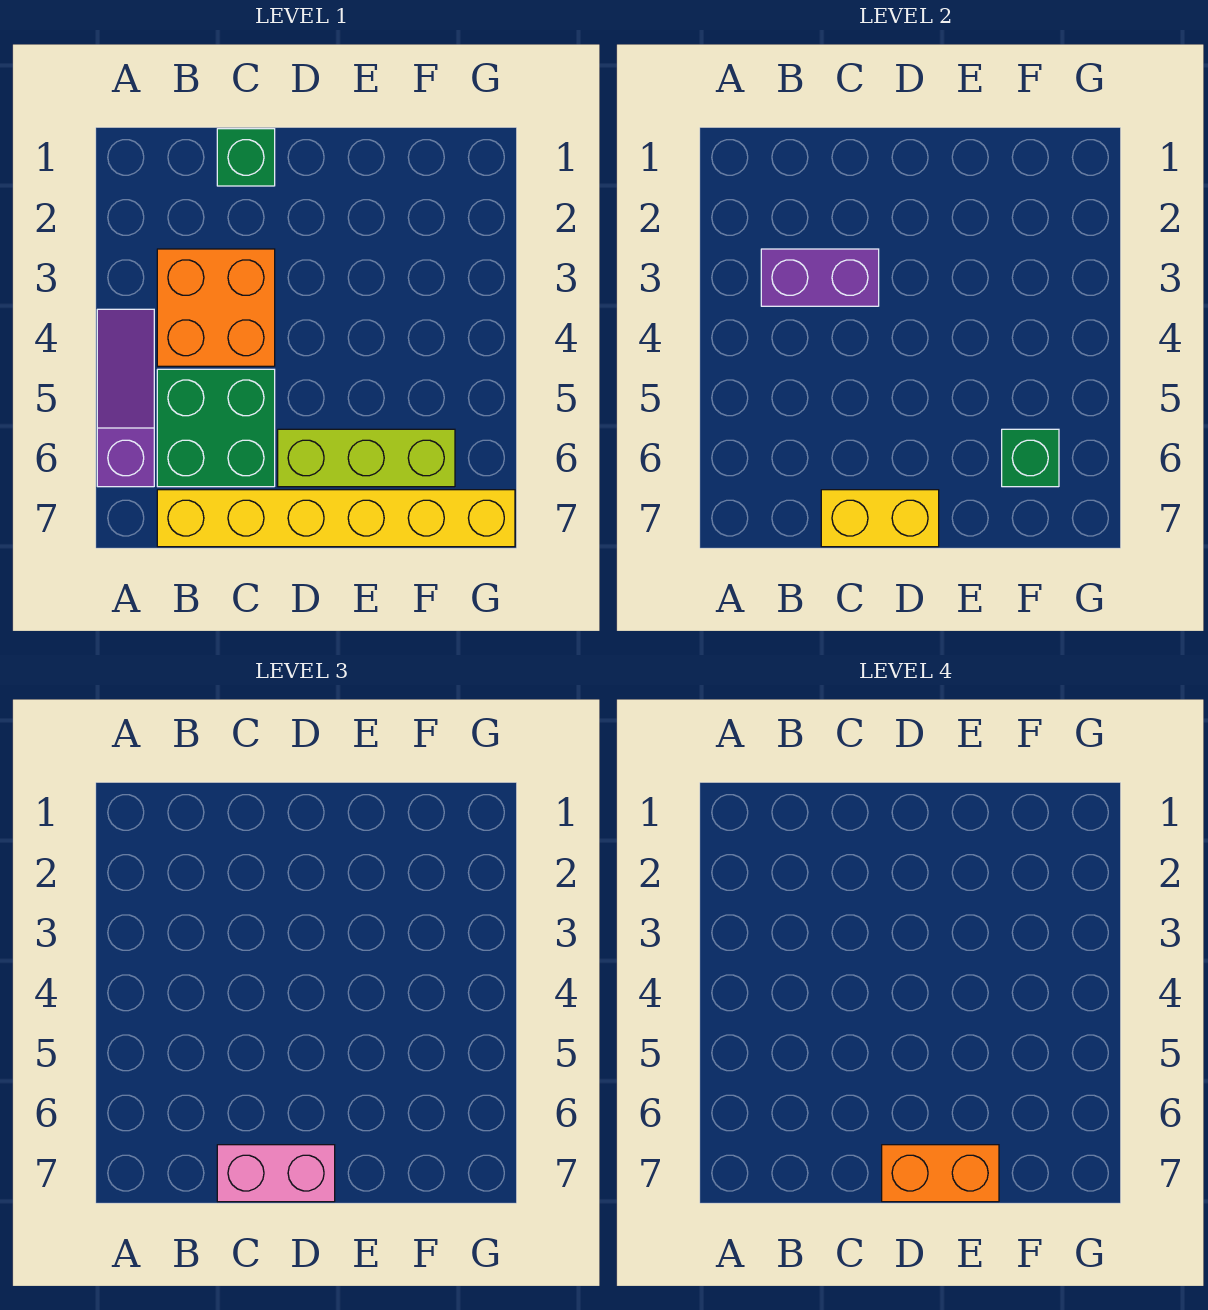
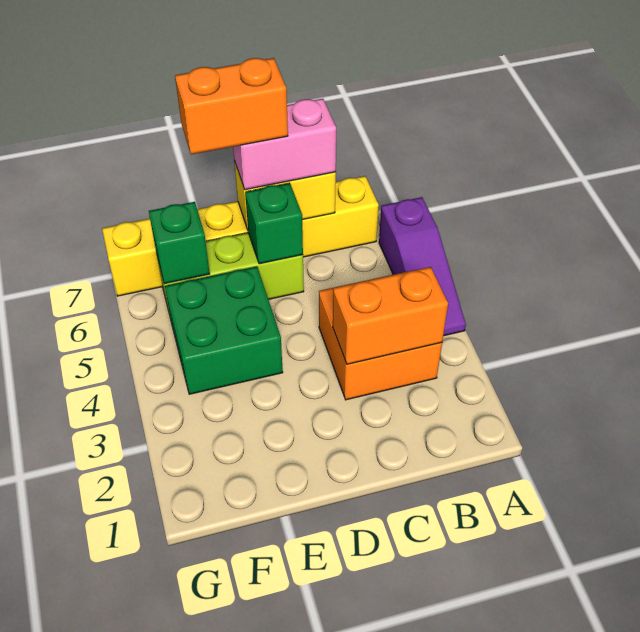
purple 1x2 brick [761,249,879,306] -> orange 1x2 brick [333,267,448,364]
green 2x2 brick [157,369,275,487] -> green 2x2 brick moved to [165,267,283,394]
green 1x1 brick [217,129,275,186] -> green 1x1 brick moved to [245,183,303,264]

